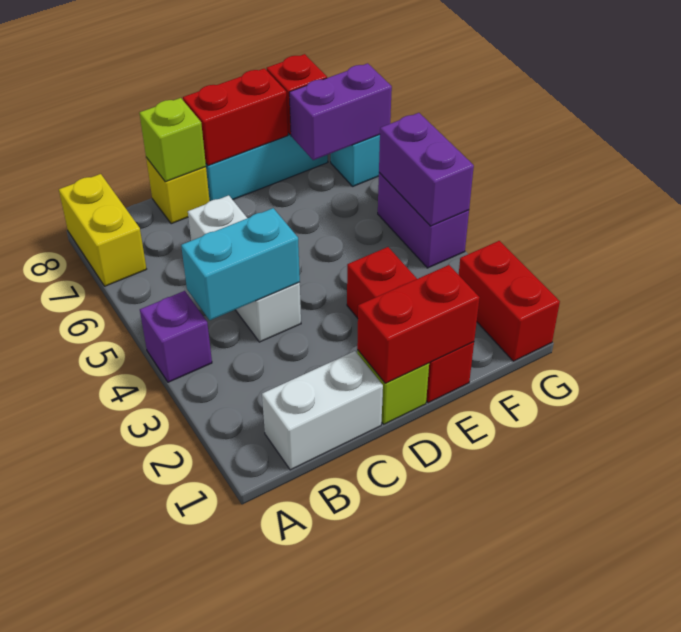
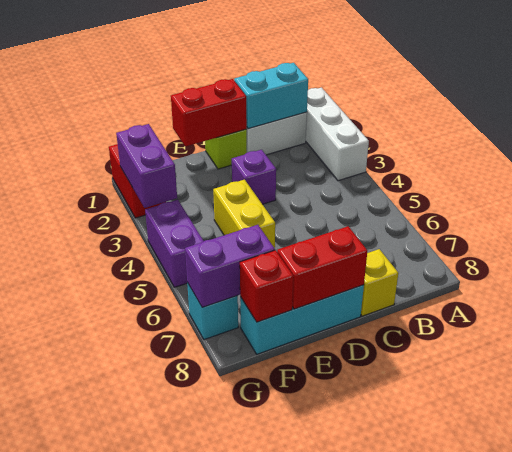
purple 1x1 brick [140,291,212,382] -> purple 1x1 brick moved to [232,150,276,204]
yellow 1x2 brick [59,174,146,286] -> yellow 1x2 brick moved to [213,180,275,248]
cyan 1x2 brick [181,208,300,320] -> cyan 1x2 brick moved to [234,63,308,129]
white 1x3 brick [188,195,301,342] -> white 1x3 brick moved to [306,88,369,181]
lime 1x1 brick [139,98,206,182] -> none
red 1x3 brick [347,247,474,403] -> none
purple 1x2 brick [379,113,474,226] -> purple 1x2 brick moved to [116,124,177,208]

